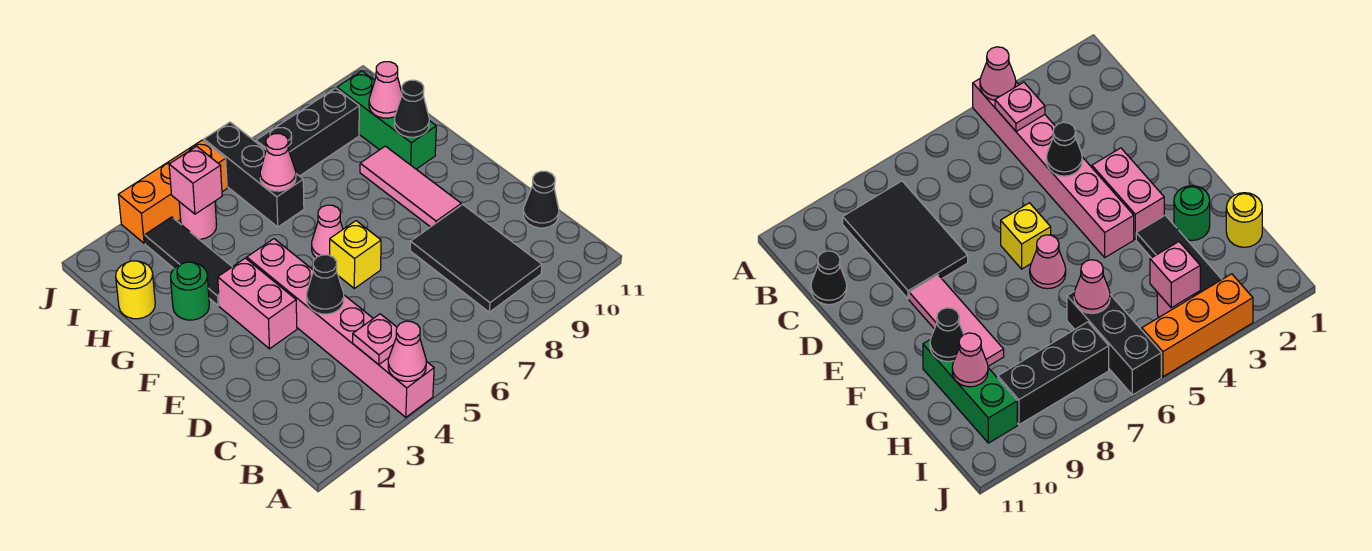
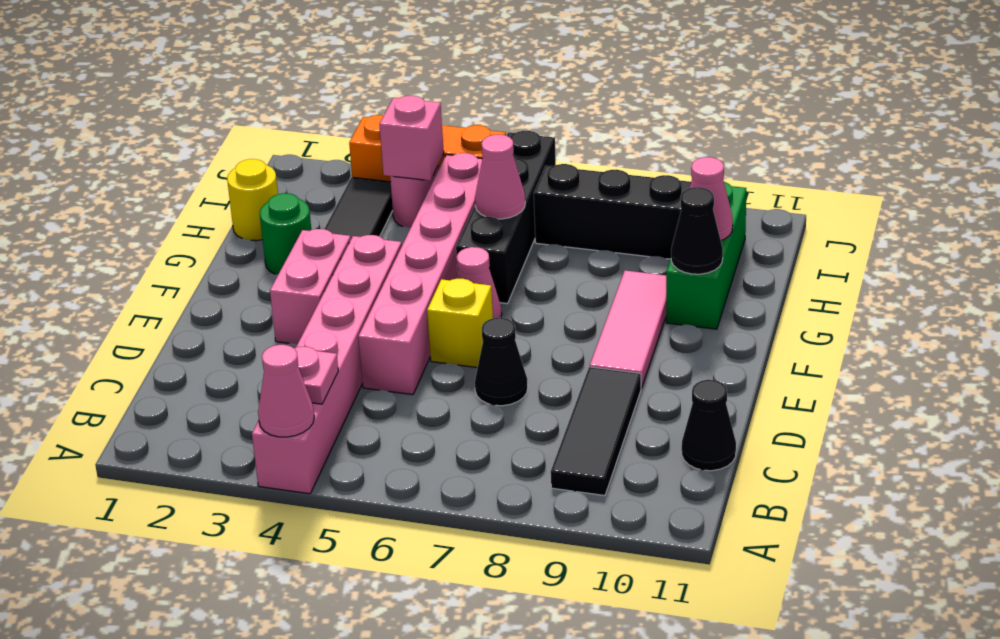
black 2x3 tile [410,205,542,312] -> black 1x3 tile [551,367,641,496]
black 1x1 cone [307,255,344,314] -> black 1x1 cone moved to [475,318,528,406]
none -> pink 1x6 brick [358,153,482,395]
black 1x3 brick [204,122,304,227] -> black 1x4 brick [456,131,556,304]

